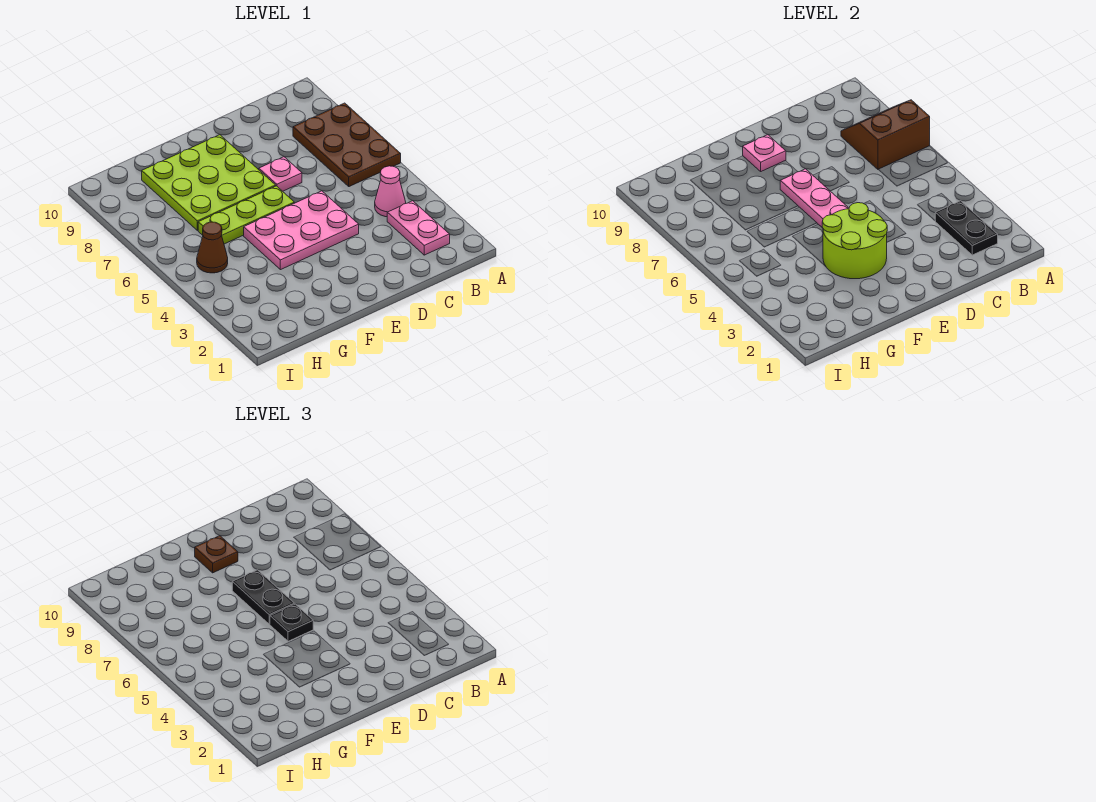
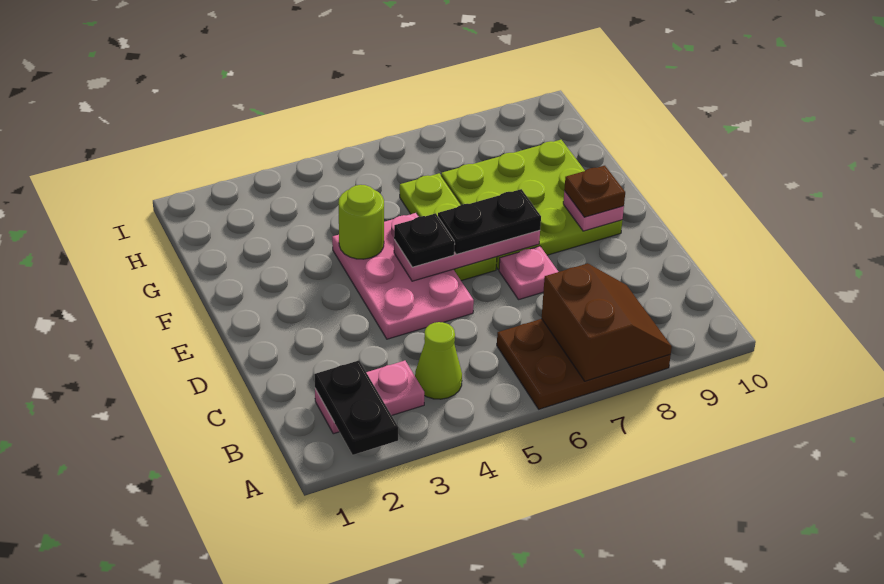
black 1x2 plate [935,201,998,255] -> black 1x2 plate turned to [314,361,398,455]
pink 1x1 cone [375,166,406,217] -> lime 1x1 cone [415,322,462,399]
lime 2x2 round brick [822,203,887,279] -> lime 1x1 round brick [338,185,384,259]
brown 1x1 cone [197,222,228,273] -> none

